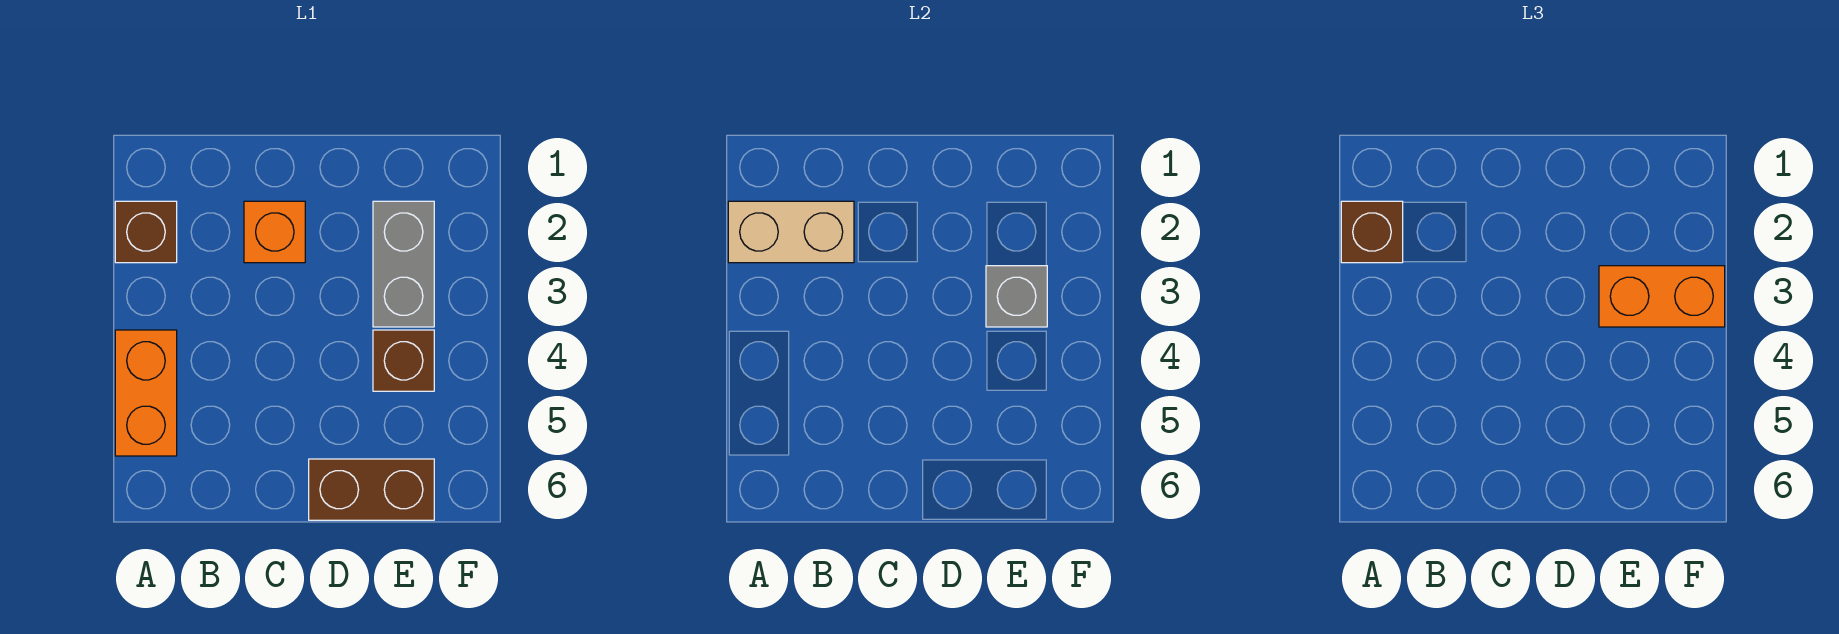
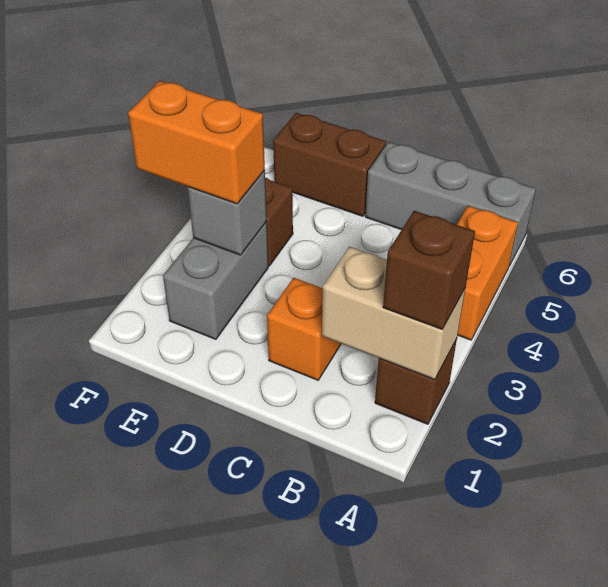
none -> grey 1x3 brick [365,142,536,266]

